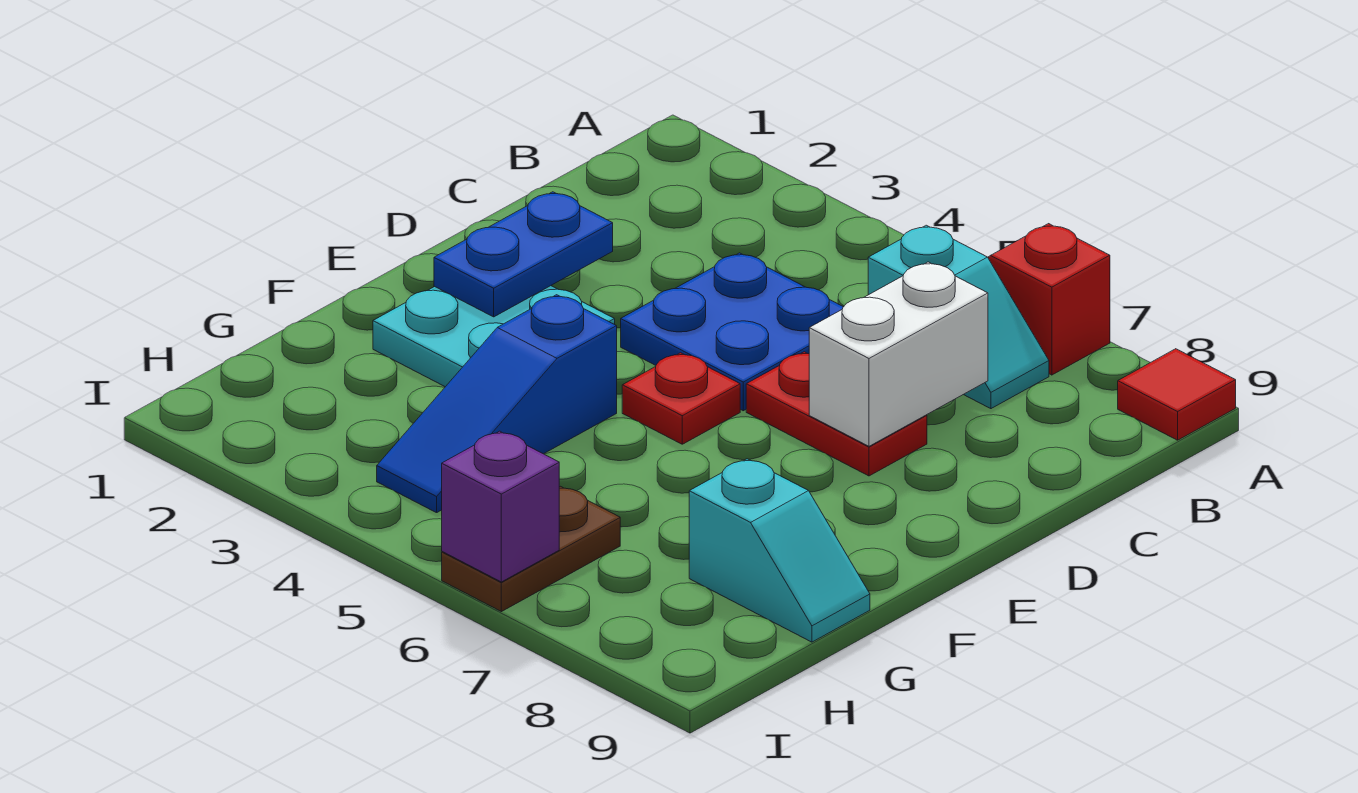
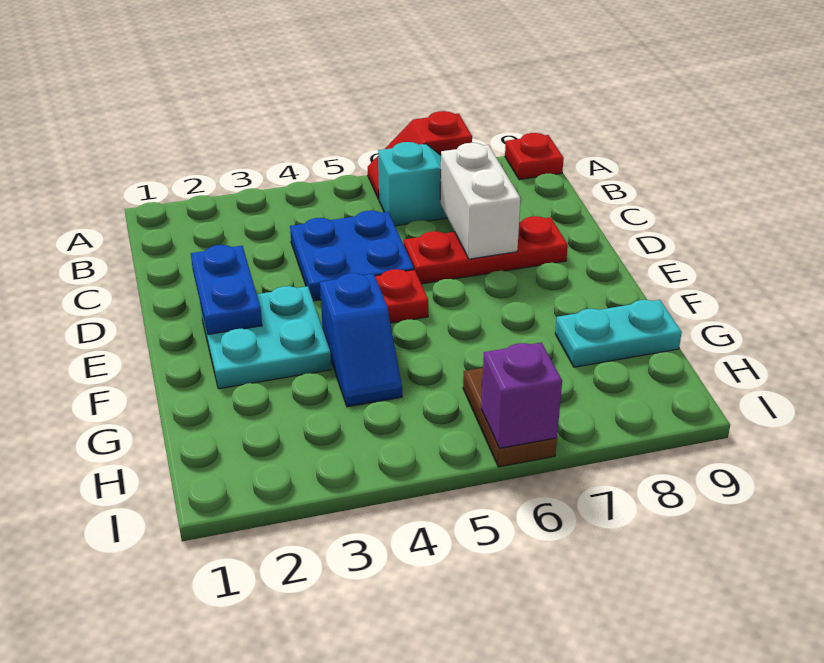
red 1x1 tile [1118,349,1236,440] -> red 1x1 plate [505,133,564,180]
red 1x2 plate [746,352,927,476] -> red 1x3 plate [404,216,568,284]
blue 1x3 slope [377,295,617,513] -> blue 1x2 slope [320,273,402,407]
cyan 1x2 slope [689,459,870,642] -> cyan 1x2 plate [555,300,682,367]

